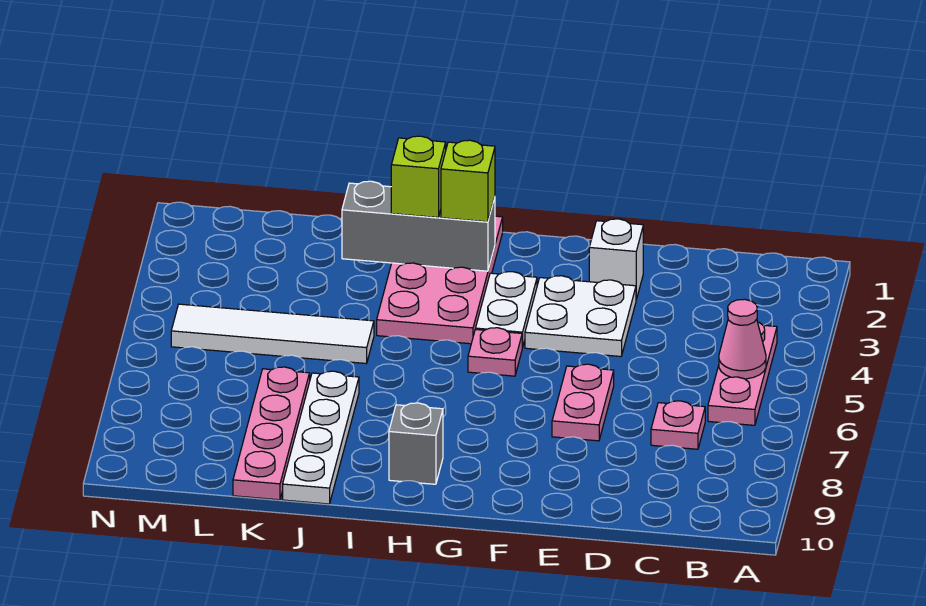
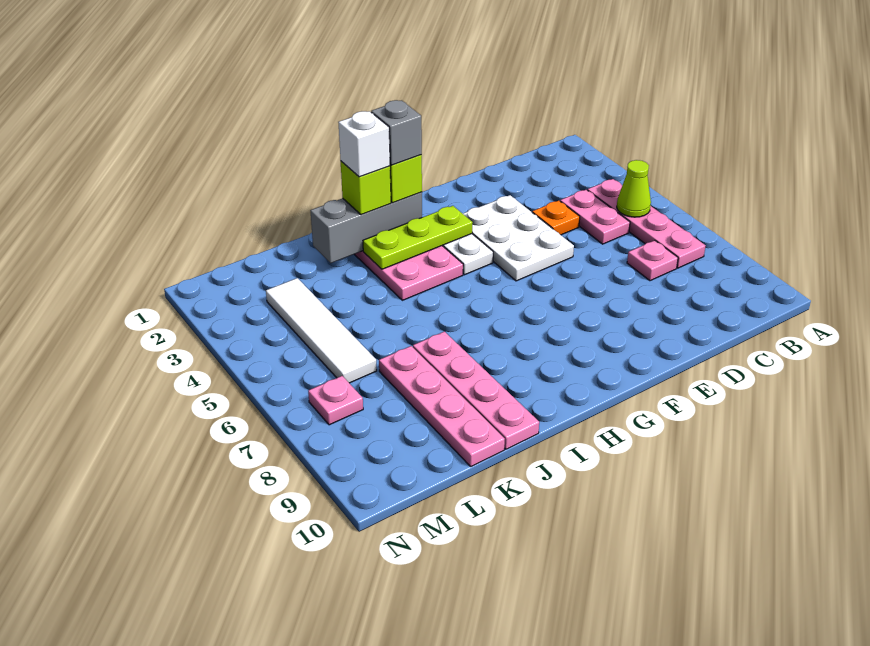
pink 1x3 plate [708,322,777,425] -> pink 1x4 plate [587,179,705,268]
pink 1x1 cone [719,299,766,379] -> lime 1x1 cone [617,160,651,217]
none -> orange 1x1 plate [532,201,580,235]
white 1x1 brick [589,219,643,300] -> white 1x1 brick moved to [338,111,390,177]
white 2x2 plate [525,276,636,356] -> white 2x3 plate [463,195,574,281]
pink 1x2 plate [552,364,614,441] -> pink 1x2 plate moved to [560,190,630,244]
none -> lime 1x3 plate [363,206,473,269]
pink 1x1 plate [468,328,522,376] -> pink 1x1 plate moved to [308,376,363,425]
grey 1x1 brick [389,403,443,484] -> grey 1x1 brick moved to [371,100,422,165]
white 1x4 tile [171,304,374,364] -> white 1x4 tile turned to [266,278,377,383]
white 1x4 plate [283,371,359,504] -> pink 1x4 plate [413,331,539,449]

